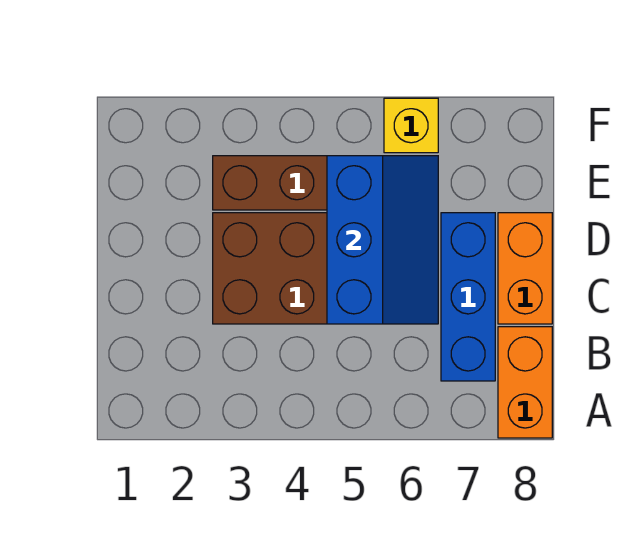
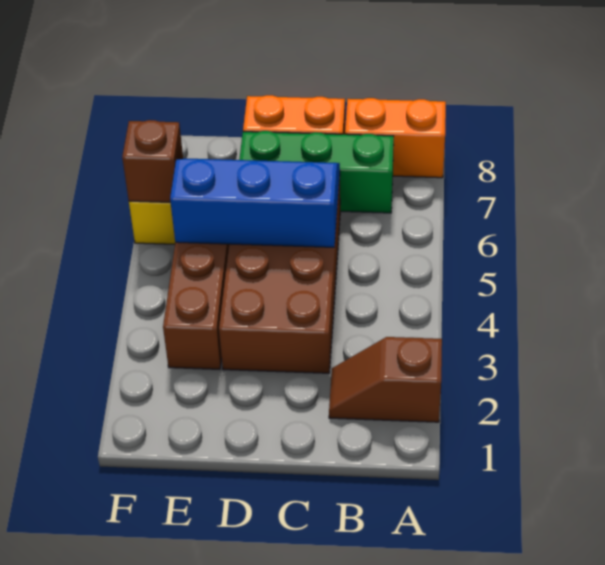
none -> brown 1x2 slope [329,337,442,422]
blue 1x3 brick [441,213,495,381] -> green 1x3 brick [239,131,394,213]
none -> brown 1x1 brick [122,120,183,202]

